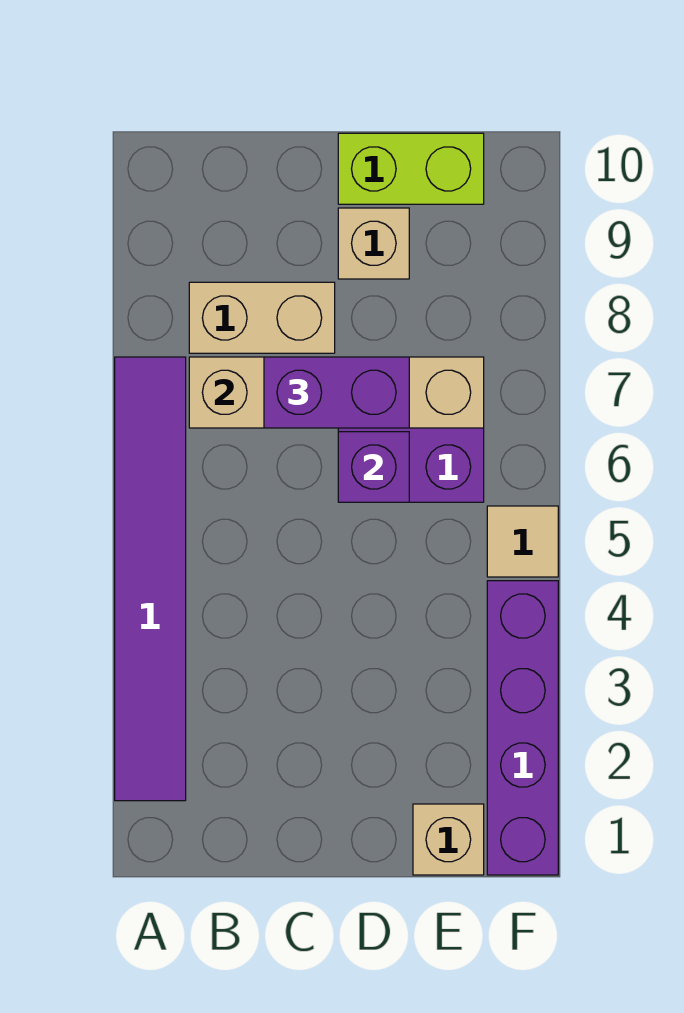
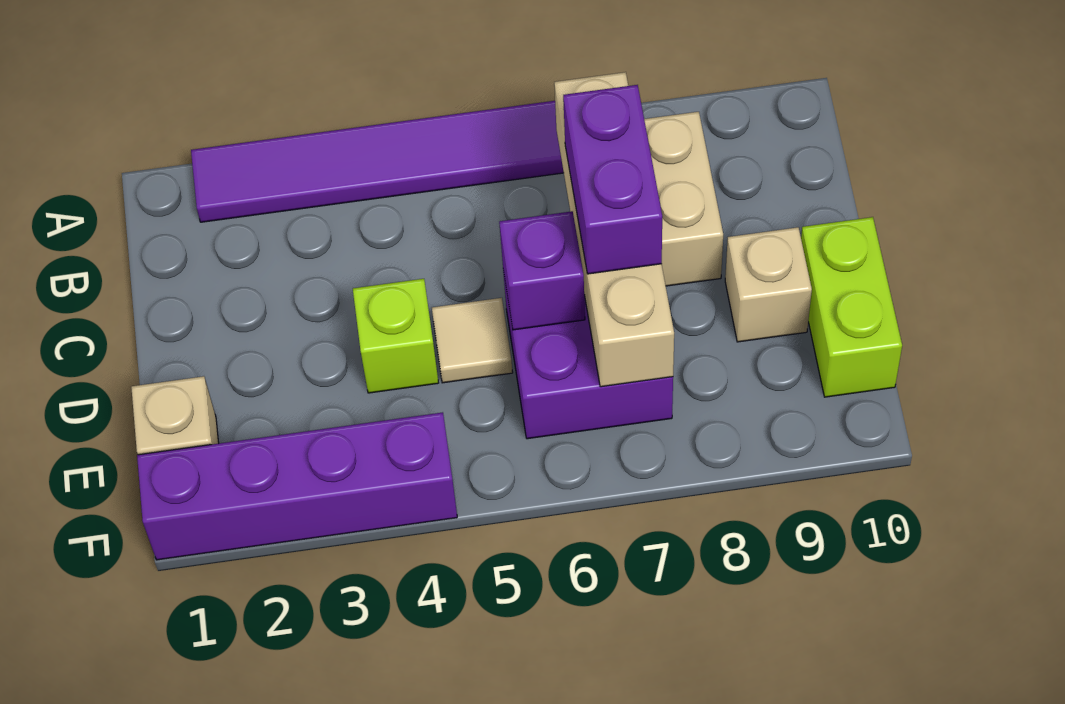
none -> lime 1x1 brick [353,279,438,393]
tan 1x1 tile [487,506,558,577] -> tan 1x1 tile moved to [432,298,513,383]

